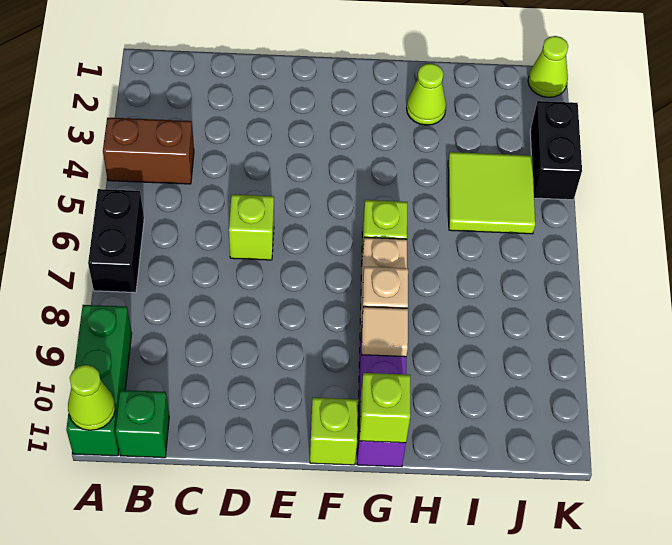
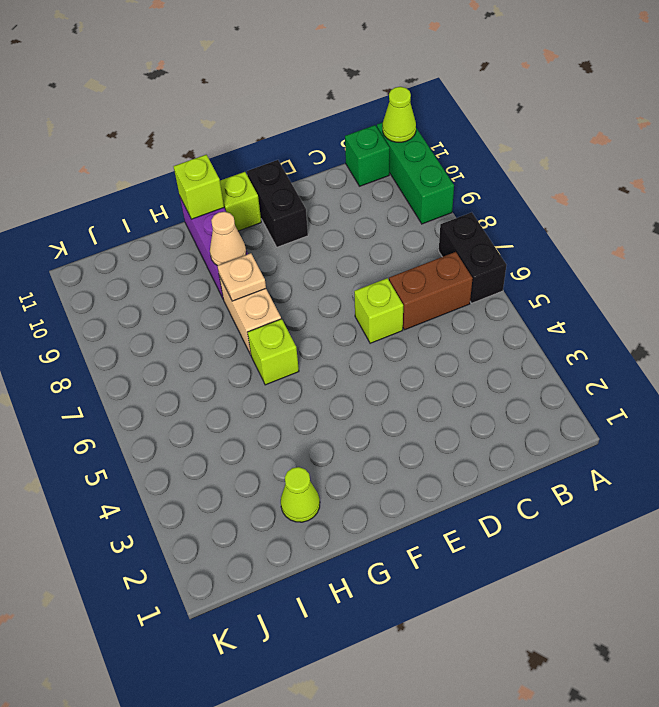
brown 1x2 brick [103,118,194,184] -> brown 1x2 brick moved to [389,252,473,330]
tan 1x1 tile [362,307,408,357] -> tan 1x1 cone [210,212,246,266]
lime 2x2 tile [448,152,535,234] -> none
lime 1x1 cone [528,36,568,97] -> none
black 1x2 brick [530,101,582,200] -> black 1x2 brick moved to [247,160,308,247]

